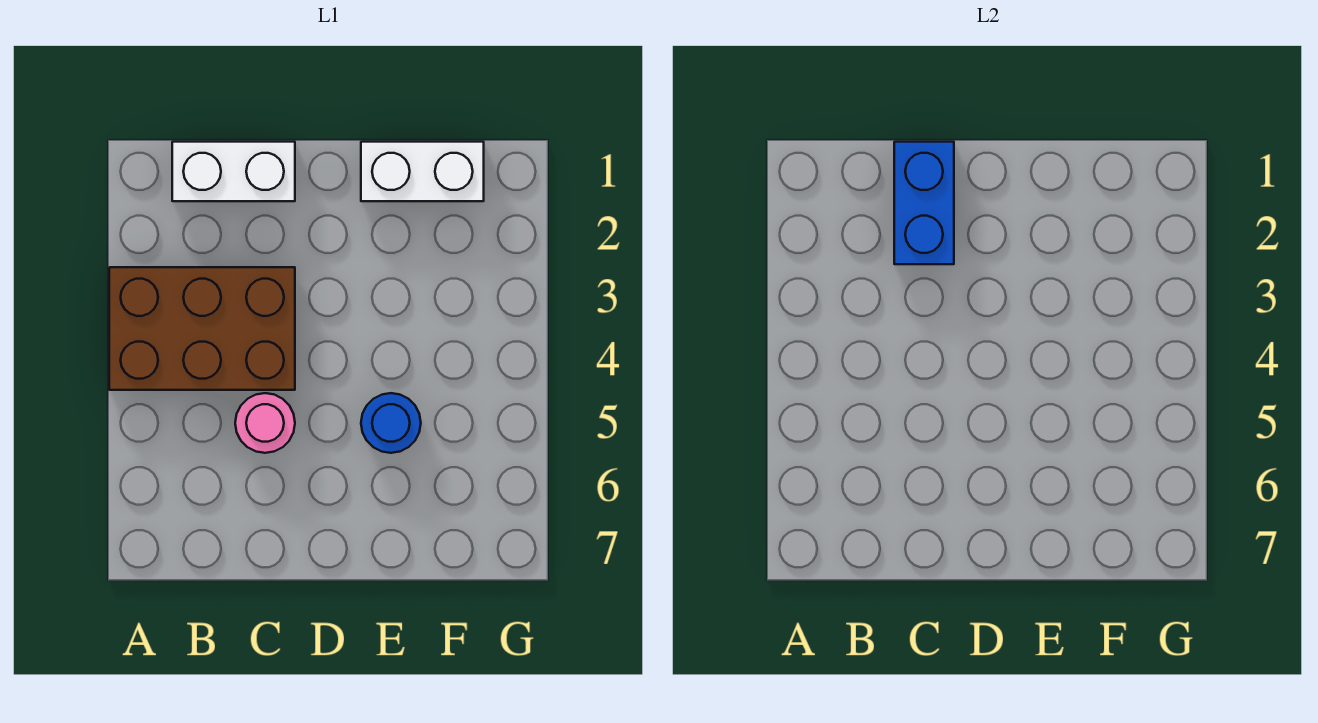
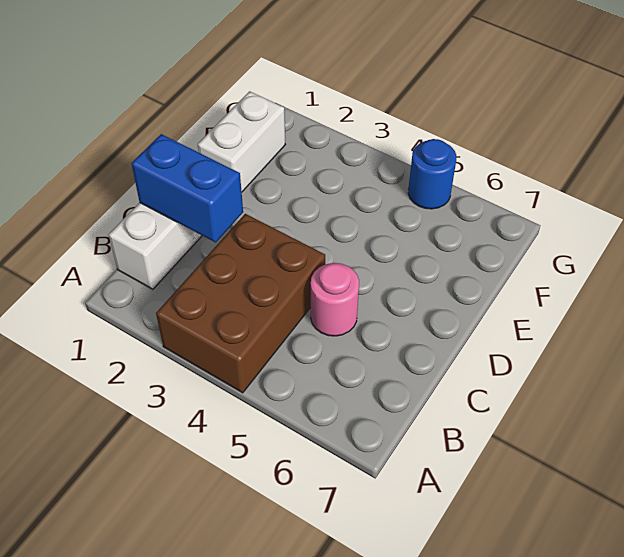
blue 1x1 round brick [361,393,421,453] -> blue 1x1 round brick moved to [408,139,456,209]

